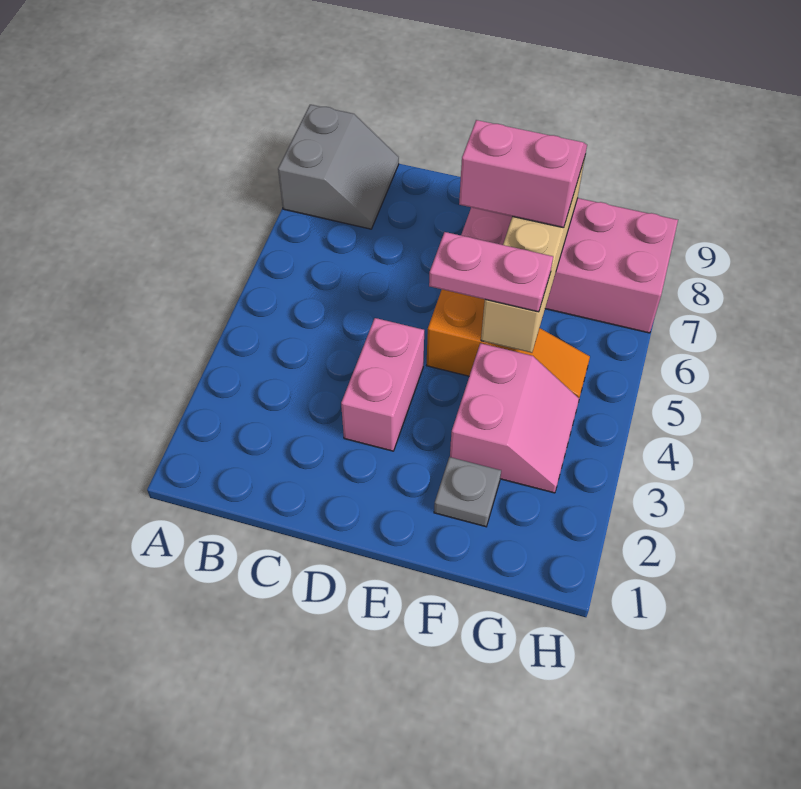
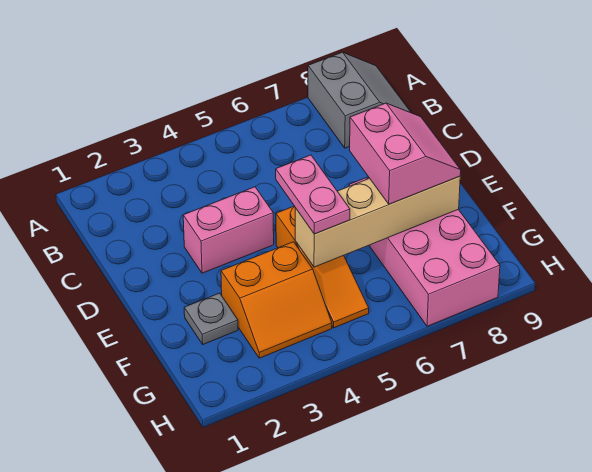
grey 2x2 slope [278,105,399,229] -> grey 2x2 slope turned to [308,52,411,148]
pink 2x2 slope [450,343,579,493] -> orange 2x2 slope [221,242,332,358]

